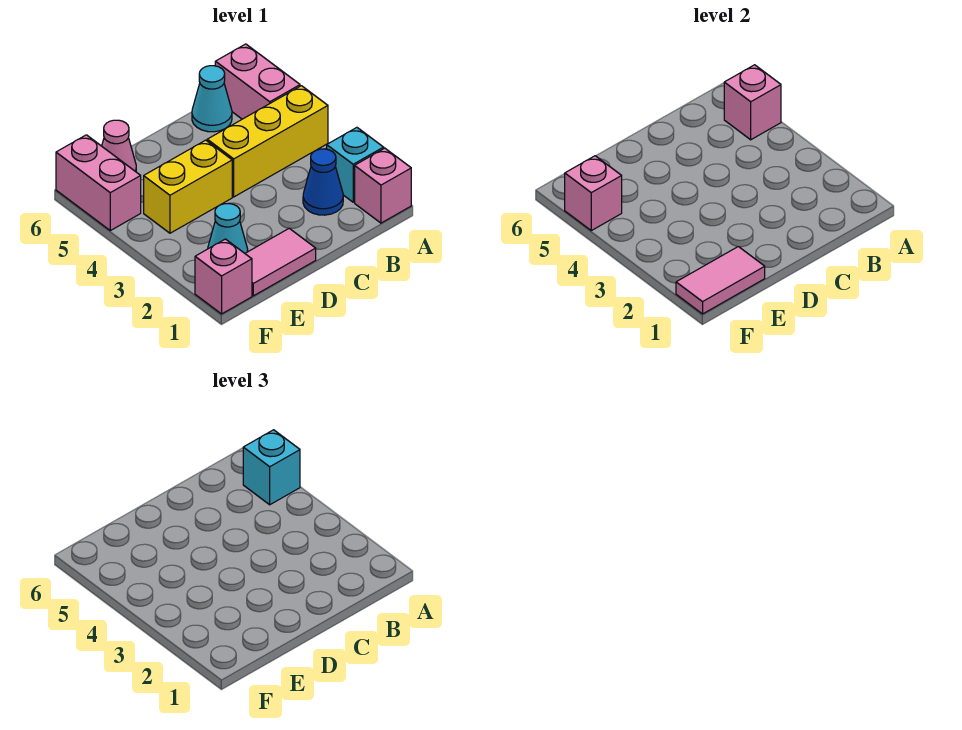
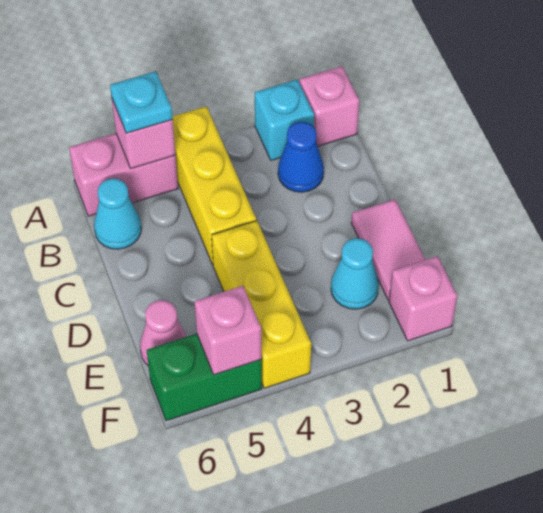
cyan 1x1 brick [243,430,300,505] -> cyan 1x1 plate [110,71,173,133]
yellow 1x2 brick [144,140,232,233] -> yellow 1x3 brick [212,221,311,388]
pink 1x2 tile [676,247,765,314] -> none
pink 1x2 brick [56,135,141,231] -> green 1x2 brick [147,334,262,421]

